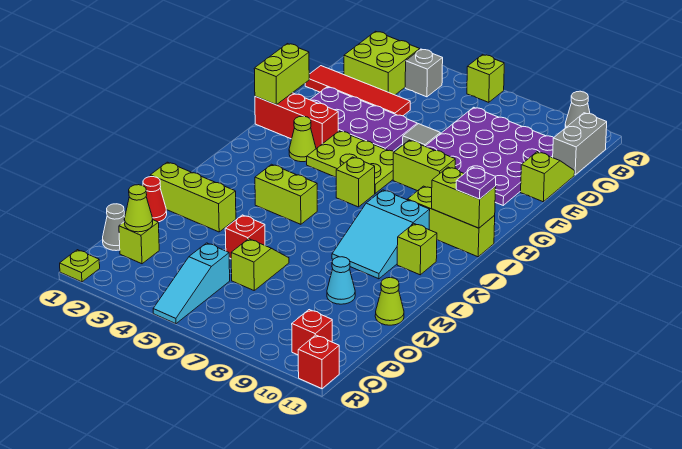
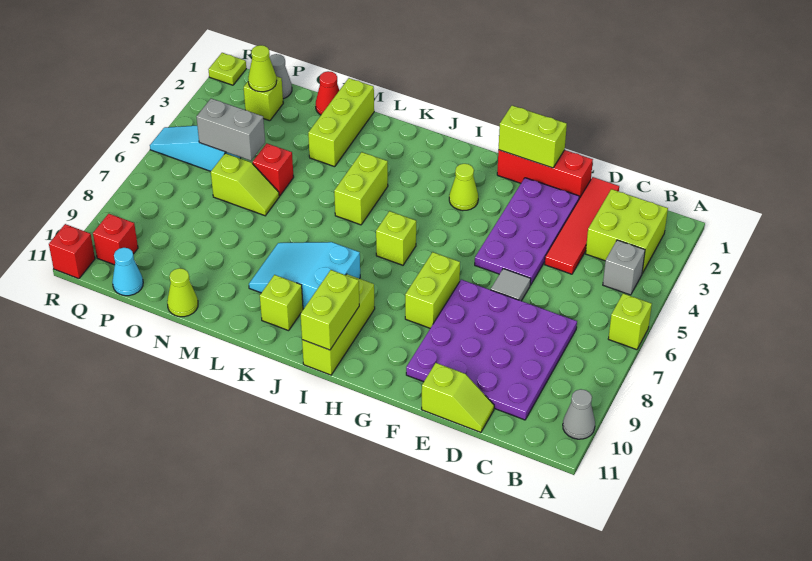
grey 1x2 brick [553,113,607,175] -> grey 1x2 brick moved to [197,98,265,161]
red 1x3 brick [255,93,338,149] -> red 1x3 brick turned to [497,150,593,199]
lime 2x3 plate [307,131,394,193] -> none
purple 1x1 plate [456,167,496,199] -> none
cyan 1x1 cone [327,257,355,304] -> cyan 1x1 cone moved to [112,248,143,296]

